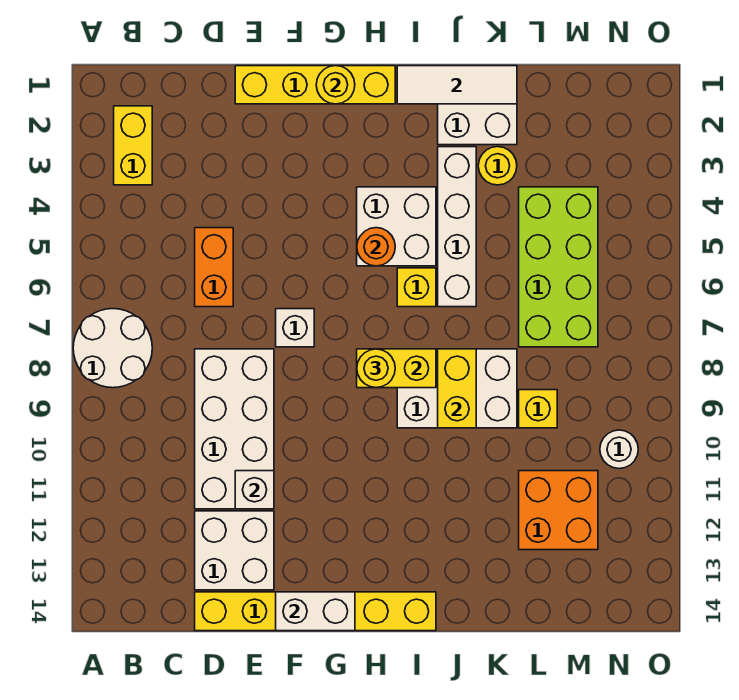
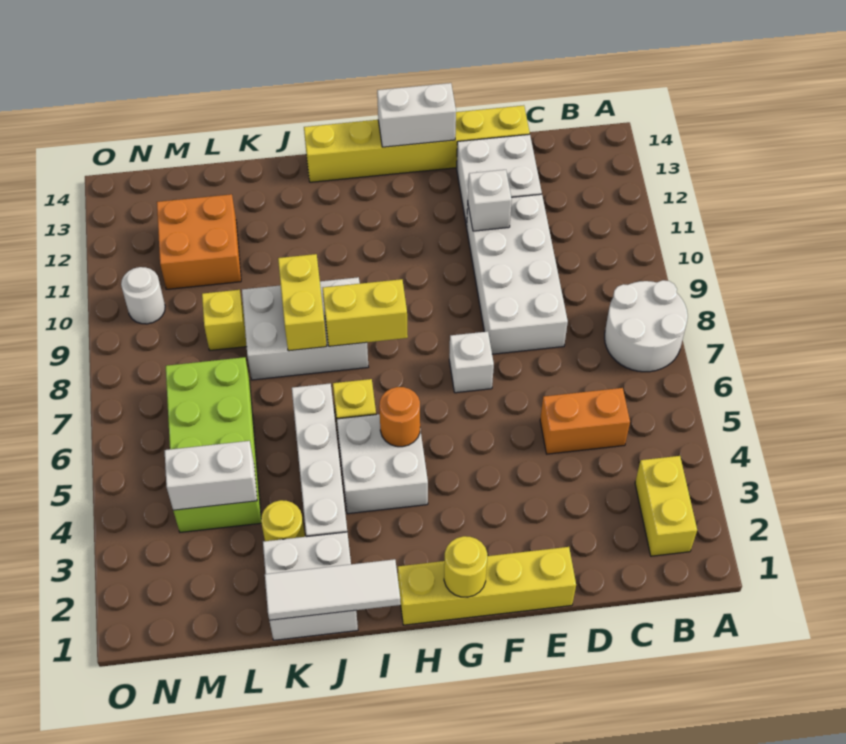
orange 1x2 brick [195,228,233,307] -> orange 1x2 brick turned to [540,388,630,454]
yellow 1x1 round brick [357,349,395,388] -> none
none -> white 1x2 brick [165,441,257,510]

